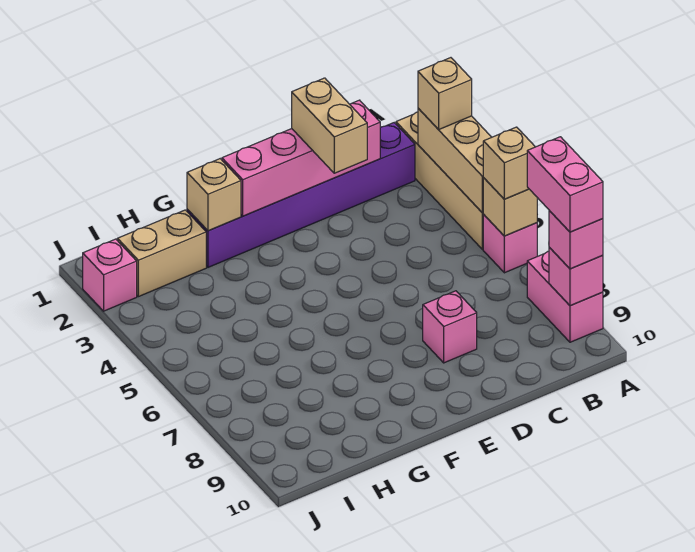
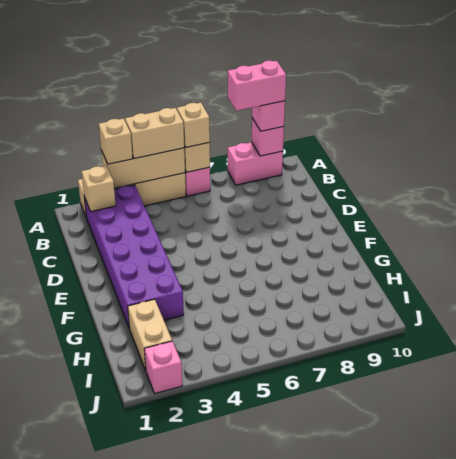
purple 1x6 brick [187,123,415,267] -> purple 2x6 brick [84,185,184,329]
pink 1x4 brick [222,100,380,216] -> none
tan 1x2 brick [292,78,367,173] -> tan 1x2 brick moved to [125,108,184,159]
pink 1x1 brick [423,291,477,363] -> none
tan 1x1 brick [187,159,241,231] -> tan 1x1 brick moved to [82,166,116,211]

